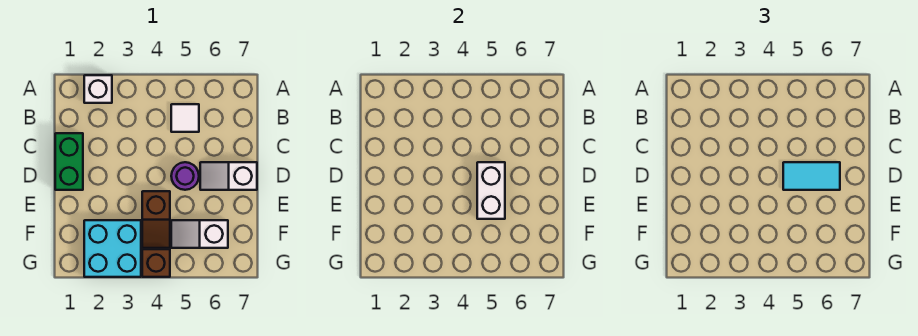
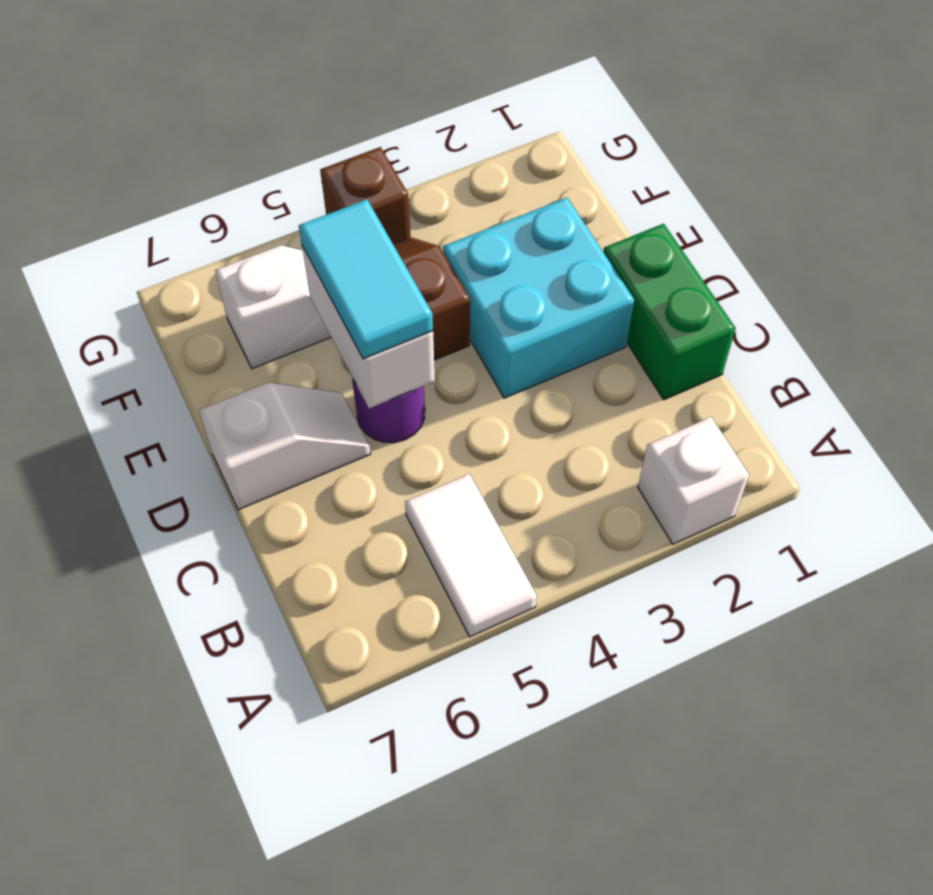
white 1x1 tile [171,104,199,132] -> white 1x2 tile [405,474,537,637]
cyan 1x2 tile [783,162,840,190] -> cyan 1x2 tile turned to [299,199,433,359]
cyan 2x2 brick [84,220,141,277] -> cyan 2x2 brick moved to [443,198,634,398]

